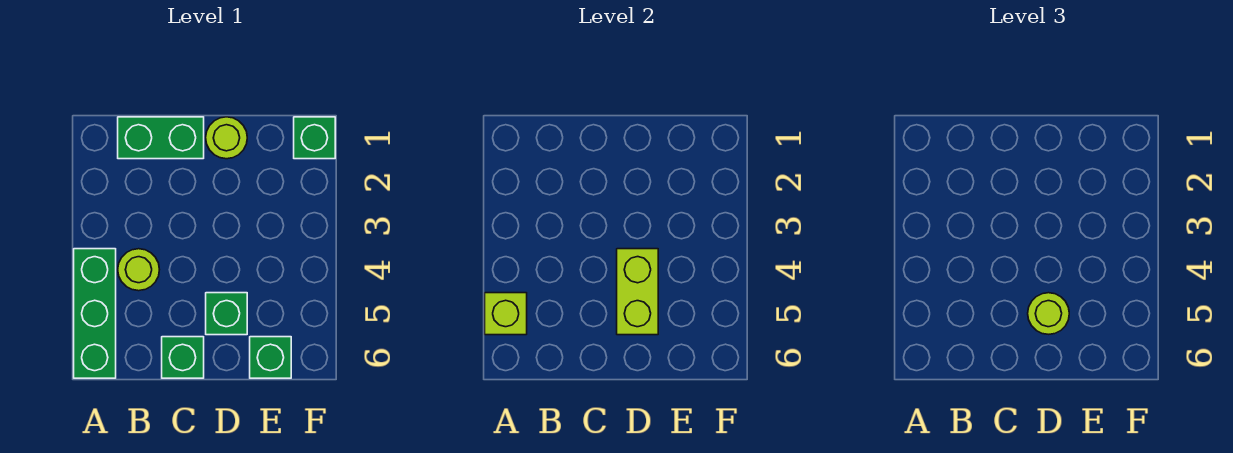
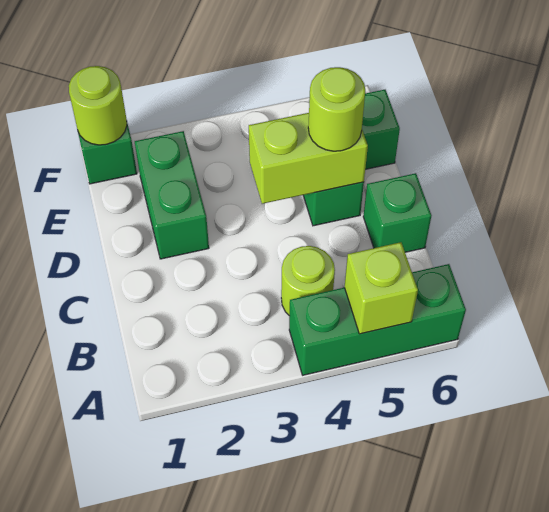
green 1x2 brick [118,117,204,159] -> green 1x2 brick moved to [135,131,209,259]
lime 1x1 round brick [206,117,247,159] -> lime 1x1 round brick moved to [69,66,127,145]

